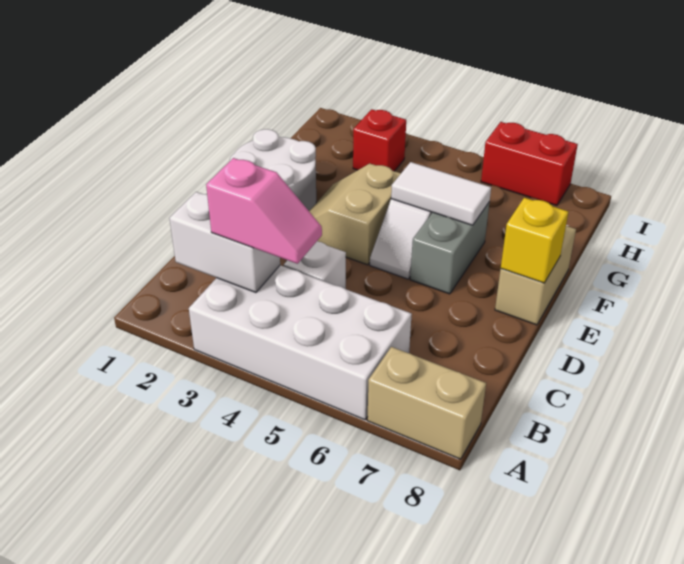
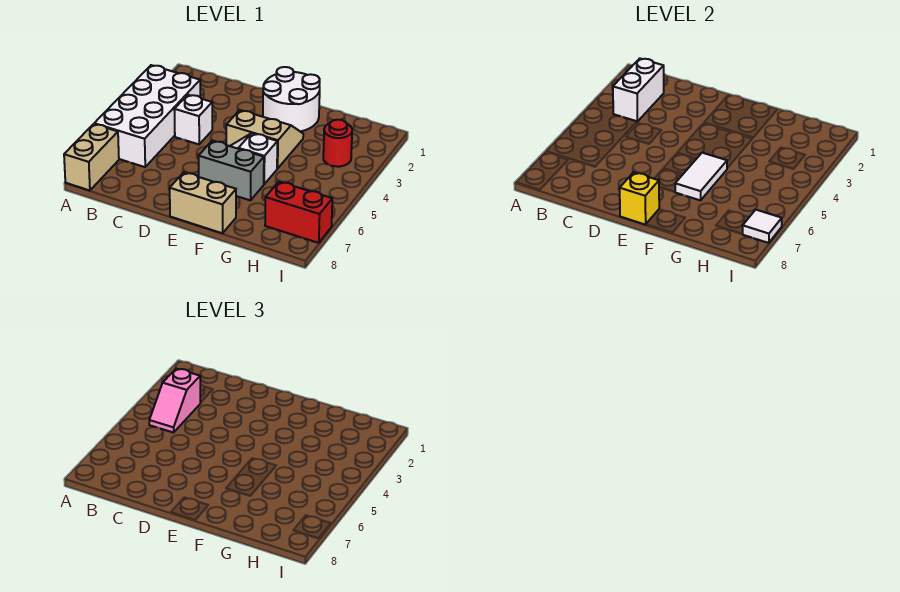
red 1x1 brick [353,109,406,171] -> red 1x1 round brick [323,120,352,167]
red 1x2 brick [481,122,578,206] -> red 1x2 brick turned to [265,182,332,243]
none -> white 1x1 tile [743,210,782,243]

